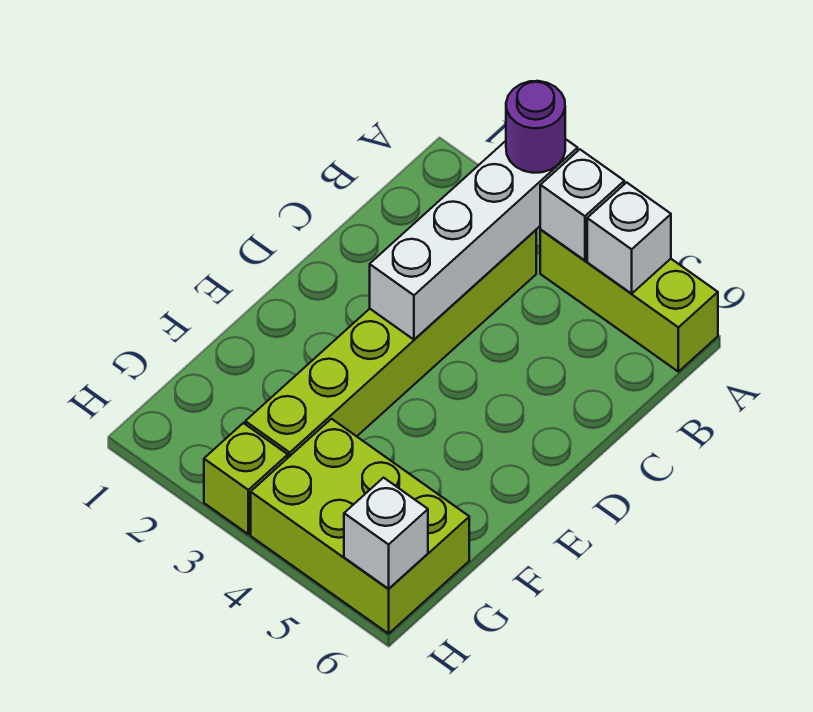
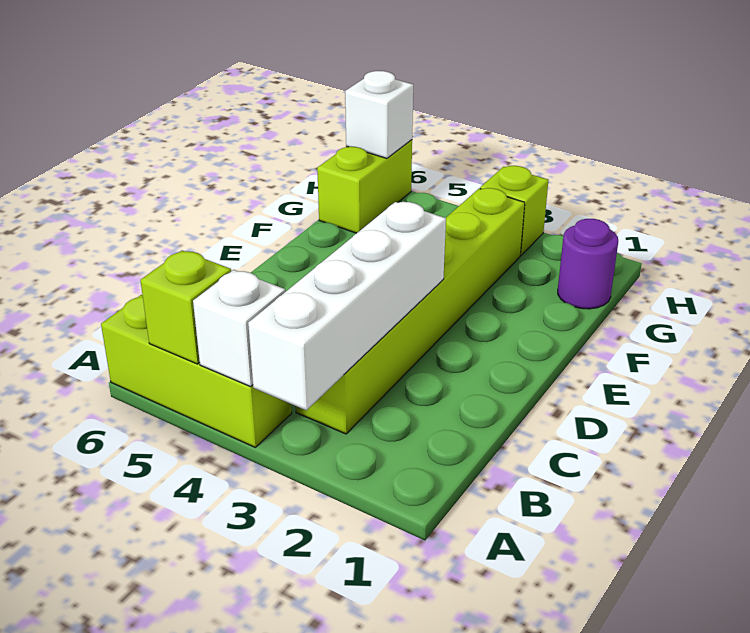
purple 1x1 round brick [506,81,565,173] -> purple 1x1 round brick moved to [558,219,618,309]
white 1x1 brick [587,182,671,294] -> lime 1x1 brick [140,251,231,364]
lime 2x3 brick [251,419,469,634] -> lime 1x2 brick [317,140,412,233]

